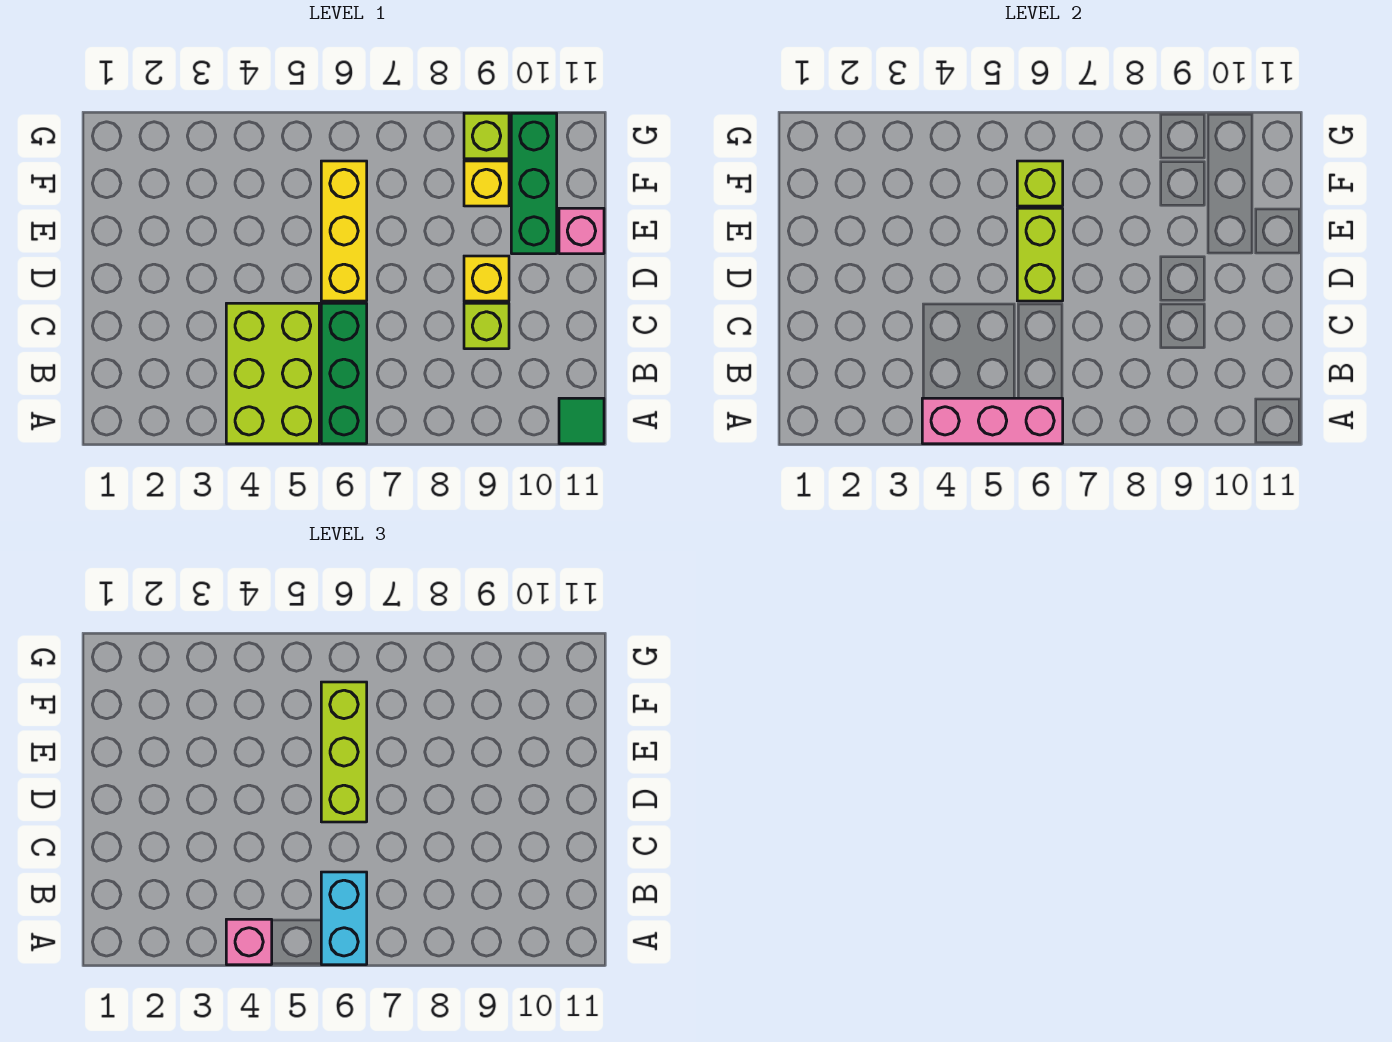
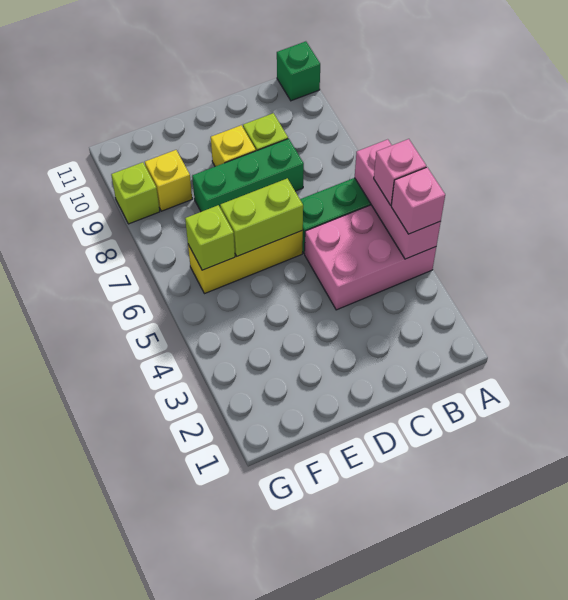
lime 2x3 brick [226,303,319,444] -> pink 2x3 brick [305,205,436,310]
cyan 1x2 brick [321,872,367,965] -> none
green 1x1 tile [559,398,604,444] -> green 1x1 brick [277,41,320,101]
lime 1x3 brick [321,682,367,822] -> none
green 1x3 brick [511,113,557,254] -> green 1x3 brick moved to [192,139,304,212]
pink 1x1 brick [559,208,604,254] -> pink 1x1 brick moved to [374,139,426,205]

